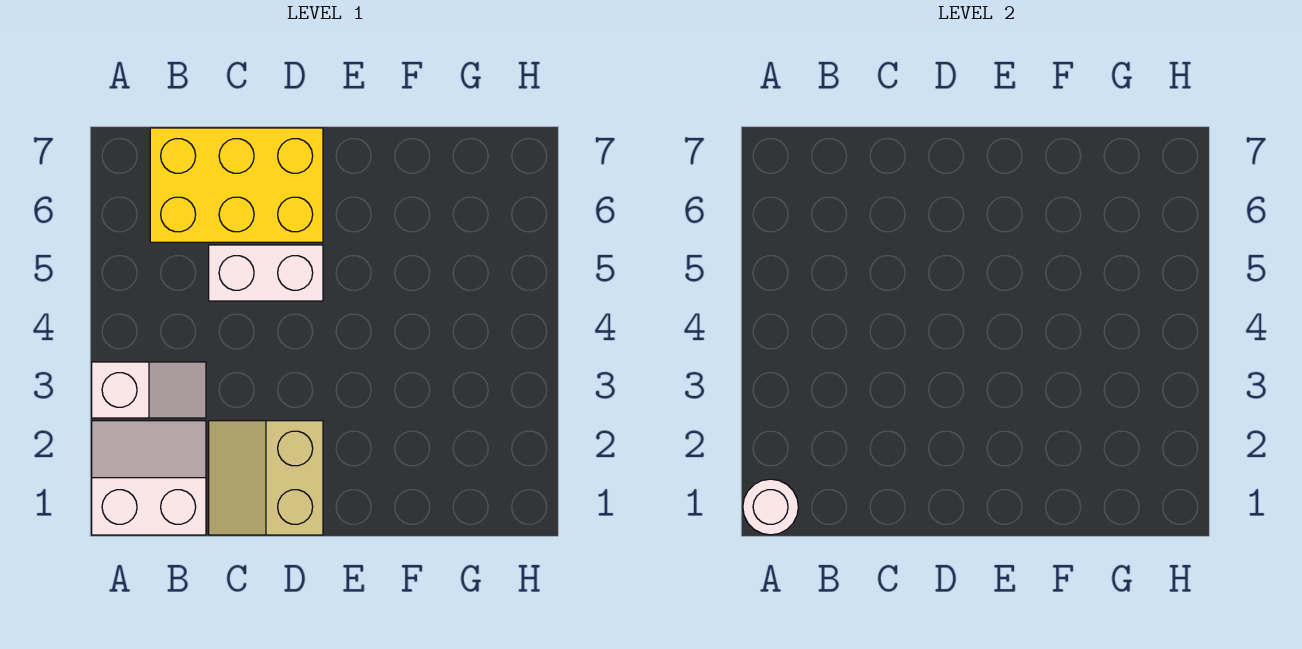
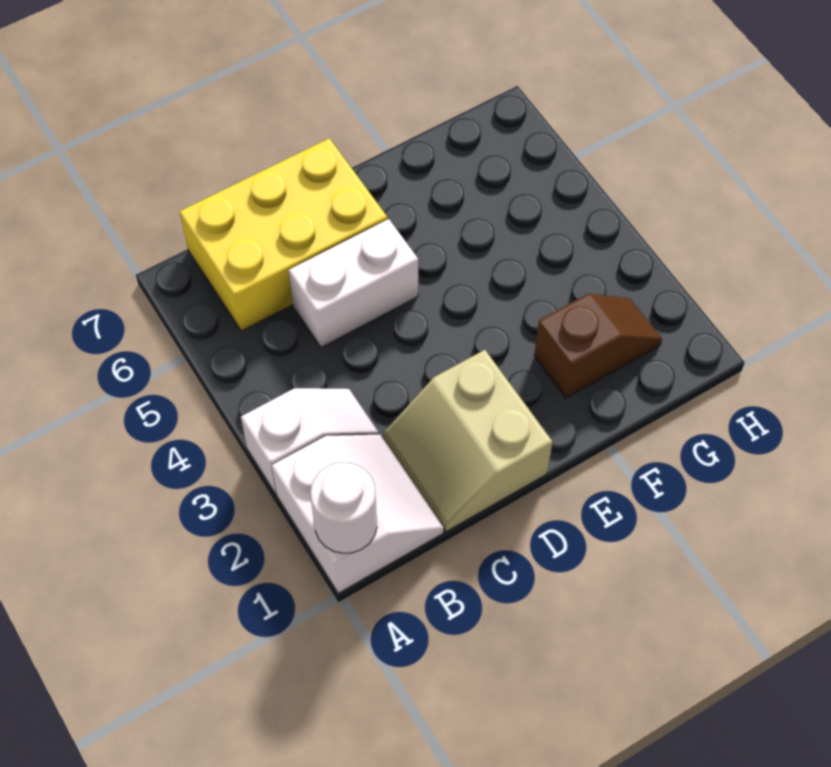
white 2x2 slope [92,421,206,535] -> white 2x2 slope turned to [272,435,444,593]
none -> brown 1x2 slope [534,294,662,398]

